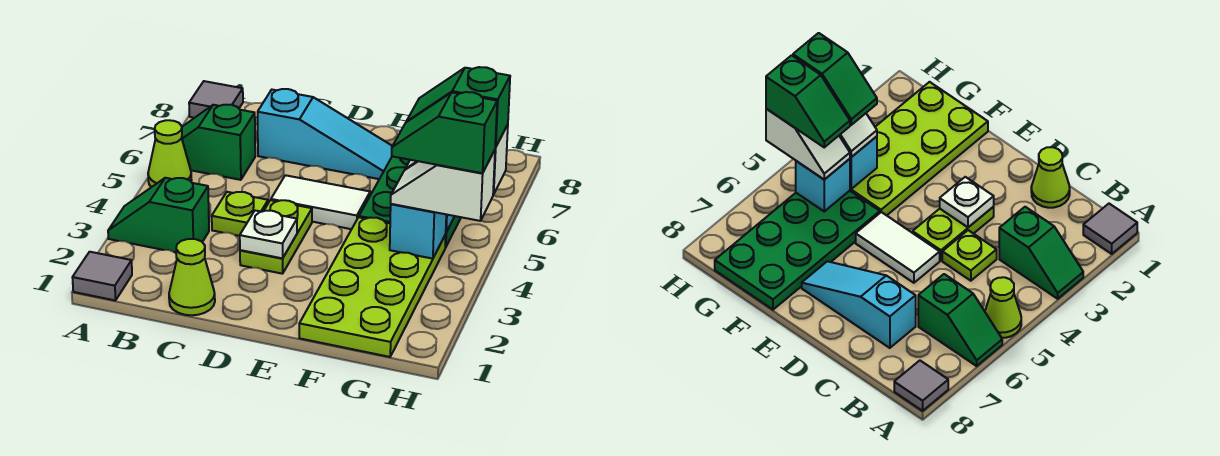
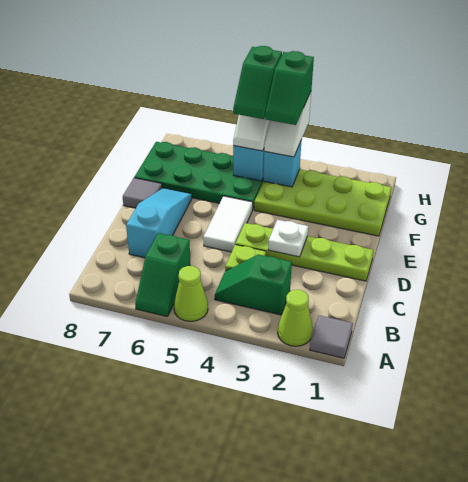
green 1x2 slope [108,178,209,252] -> green 1x2 slope turned to [215,255,292,315]
grey 1x1 tile [189,81,243,118] -> grey 1x1 tile moved to [123,178,162,208]
lime 1x1 cone [169,239,215,315] -> lime 1x1 cone moved to [278,290,313,346]
lime 1x2 plate [240,200,312,274] -> lime 1x4 plate [236,223,374,281]

